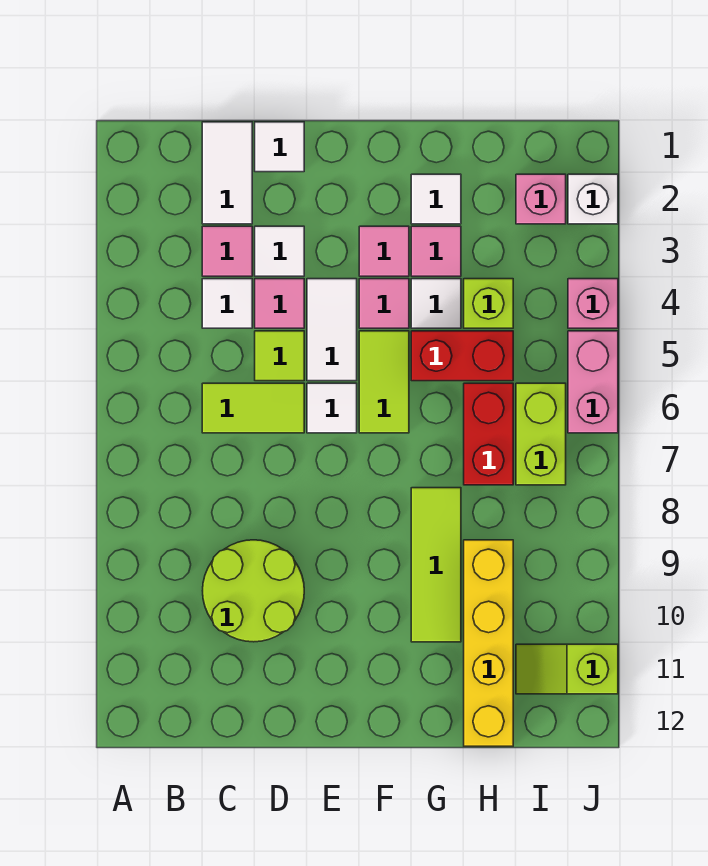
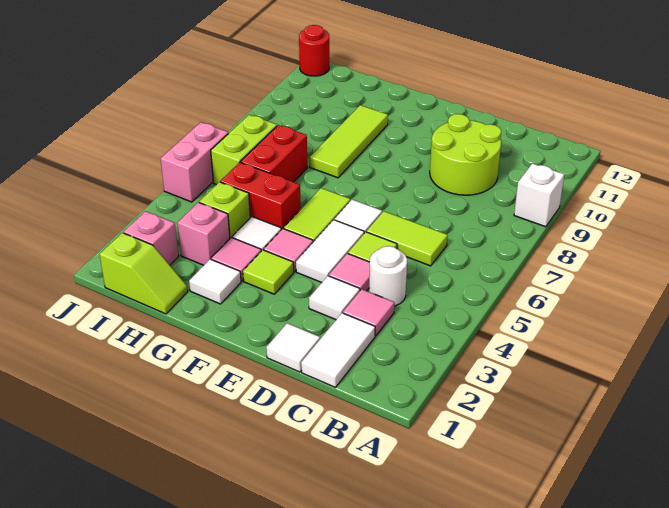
white 1x1 tile [202,279,252,328] -> white 1x1 round brick [369,246,407,306]
pink 1x1 tile [359,226,409,276] -> lime 1x1 tile [243,250,294,294]
yellow 1x4 brick [464,540,513,746] -> none
lime 1x2 slope [516,644,618,694] -> lime 1x2 slope moved to [100,233,188,314]
white 1x1 brick [568,174,618,224] -> white 1x1 brick moved to [514,163,564,227]
pink 1x1 brick [568,279,618,328] -> pink 1x1 brick moved to [177,202,230,265]
none -> red 1x1 round brick [299,25,329,76]

